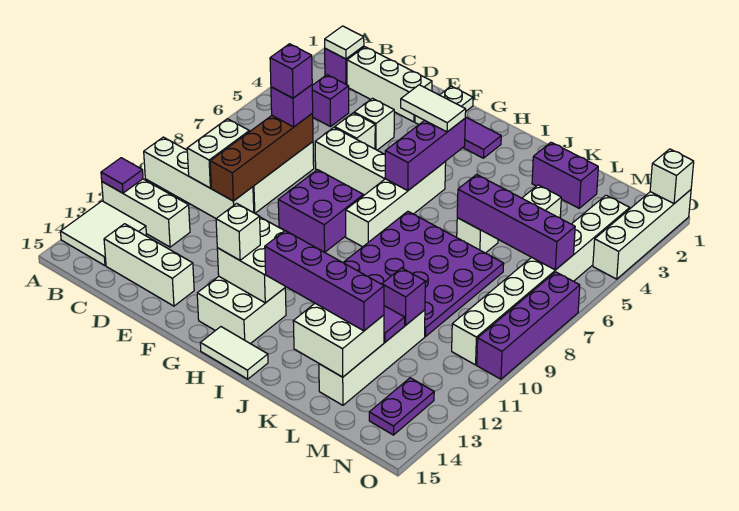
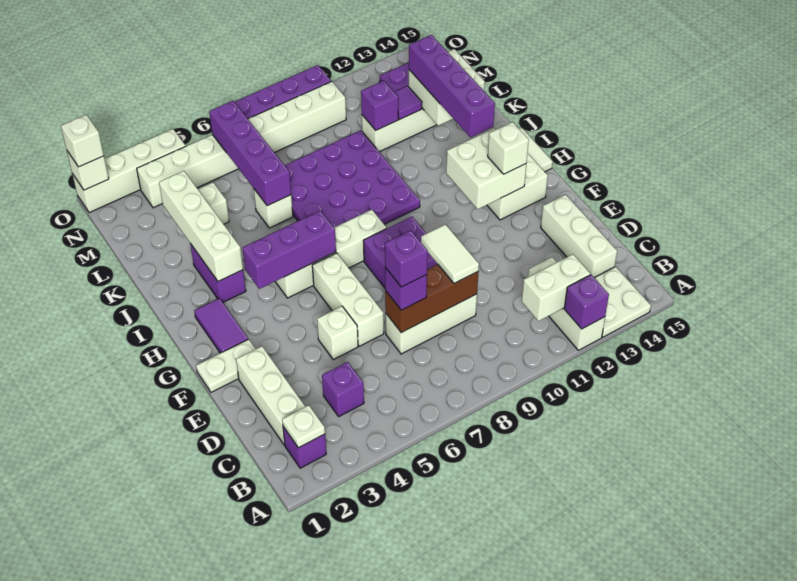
white 1x4 brick [144,137,254,218] -> white 1x4 brick moved to [159,171,243,281]
purple 1x1 tile [101,158,143,193] -> purple 1x1 brick [564,275,609,329]
white 2x2 tile [60,201,146,265] -> white 2x2 plate [595,267,651,337]
white 1x1 tile [325,26,364,59] -> white 1x1 plate [282,405,325,448]
white 1x2 brick [187,119,249,188] -> white 1x2 brick moved to [522,254,590,321]
brown 1x4 brick [210,113,313,201] -> brown 1x3 brick [385,264,478,333]
white 1x1 brick [354,98,394,150] -> white 1x1 brick moved to [61,115,104,167]
white 1x2 tile [401,85,466,132] -> white 1x2 tile moved to [421,224,479,283]
purple 1x2 brick [532,142,598,208] -> purple 1x2 brick moved to [190,244,246,302]

